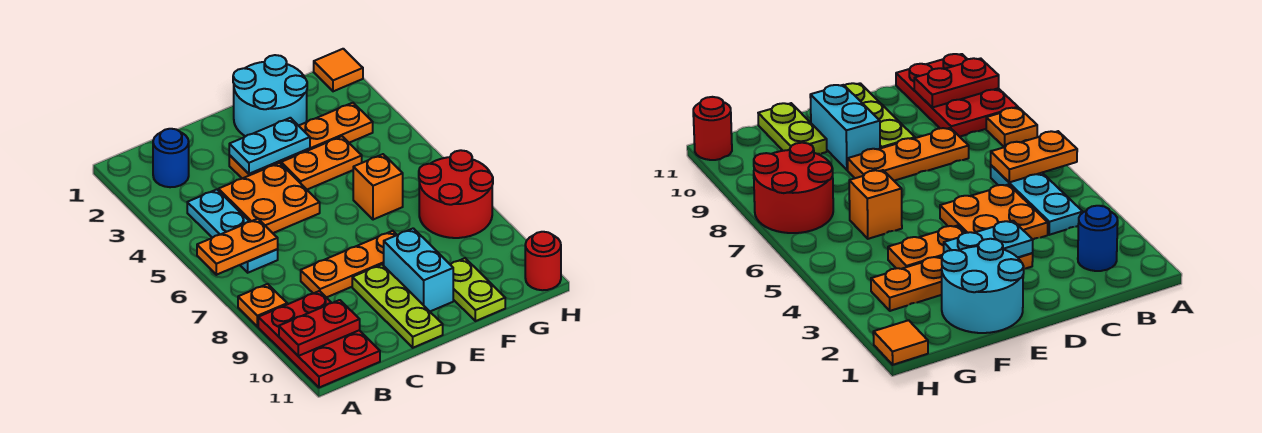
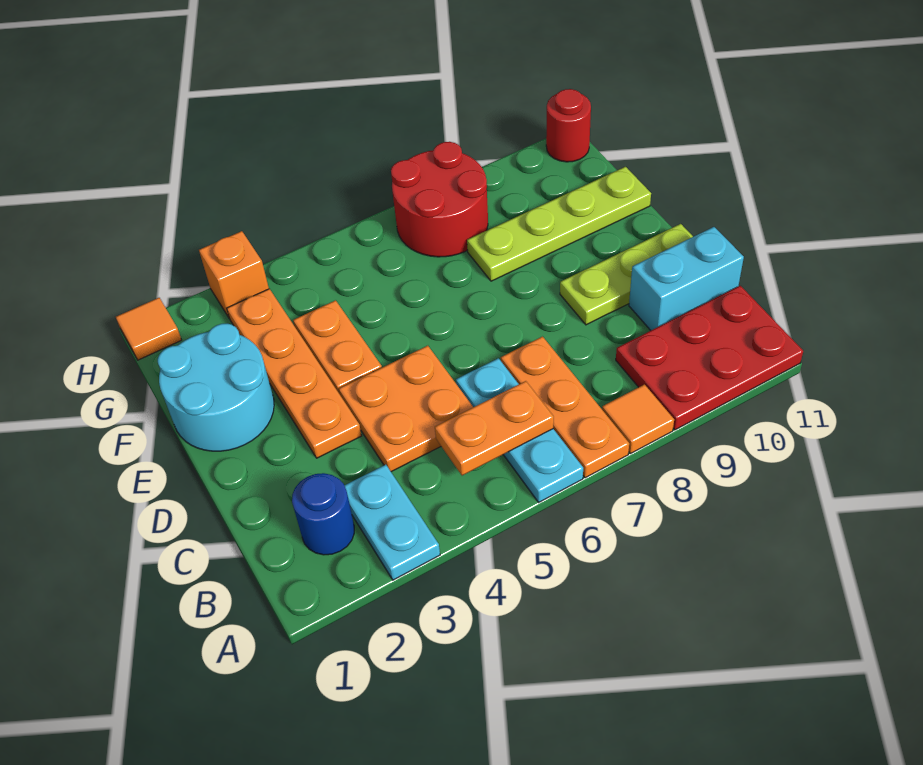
orange 1x2 plate [197,219,278,275] -> orange 1x2 plate turned to [435,381,554,476]
orange 1x1 plate [238,284,287,327] -> orange 1x1 tile [602,384,674,454]
red 1x2 plate [279,300,360,356] -> none
cyan 1x3 plate [187,190,278,273] -> cyan 1x3 plate turned to [456,358,583,502]
orange 1x3 plate [301,231,397,298] -> orange 1x3 plate moved to [501,337,629,478]
cyan 1x2 plate [229,118,310,174] -> cyan 1x2 plate moved to [344,465,440,580]
cyan 1x2 brick [384,228,453,311] -> cyan 1x2 brick moved to [629,227,744,330]
orange 1x1 brick [353,154,403,220] -> orange 1x1 brick moved to [199,231,269,319]
lime 1x2 plate [450,258,505,321] -> lime 1x4 plate [467,167,651,281]

